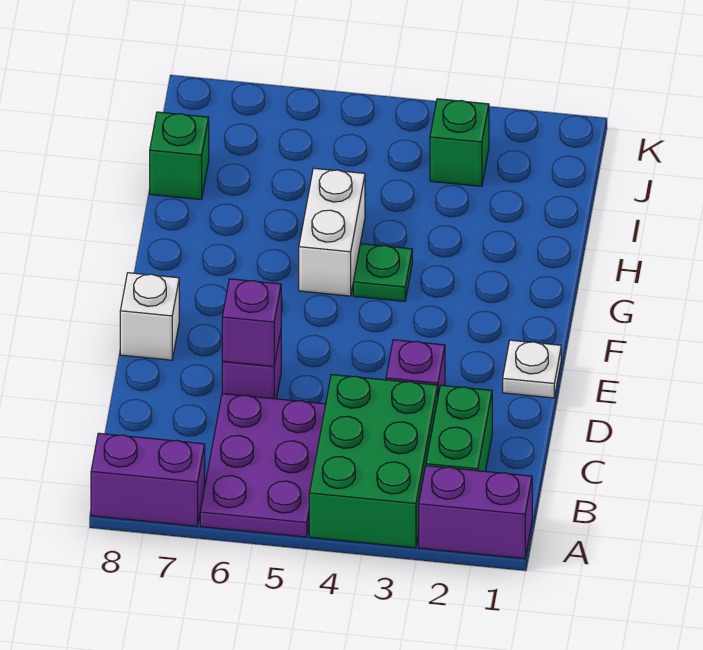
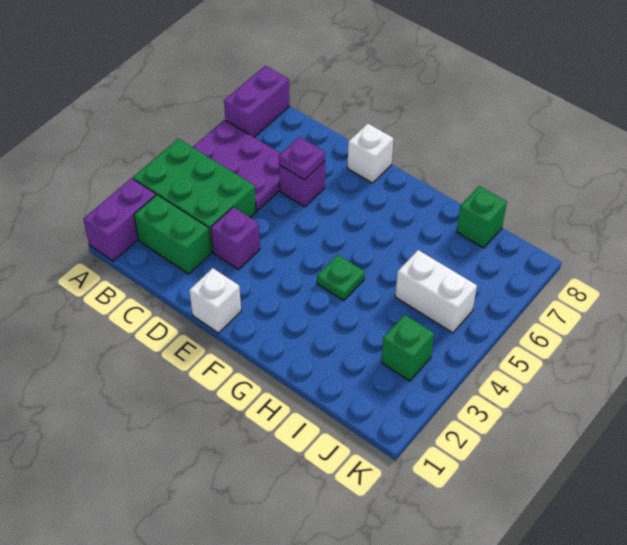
purple 1x1 brick [222,279,281,366] -> purple 1x1 plate [279,137,325,180]
white 1x1 plate [503,340,561,398] -> white 1x1 brick [189,268,241,333]
white 1x2 brick [299,168,365,296] -> white 1x2 brick moved to [395,250,477,333]

